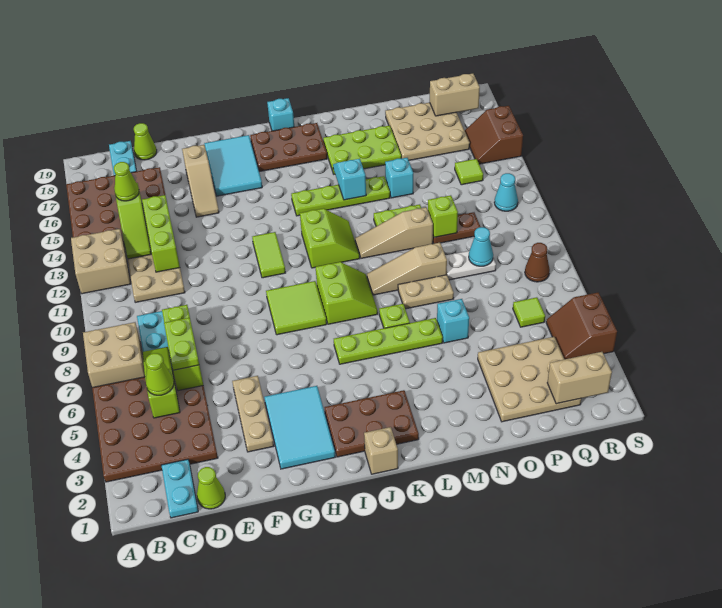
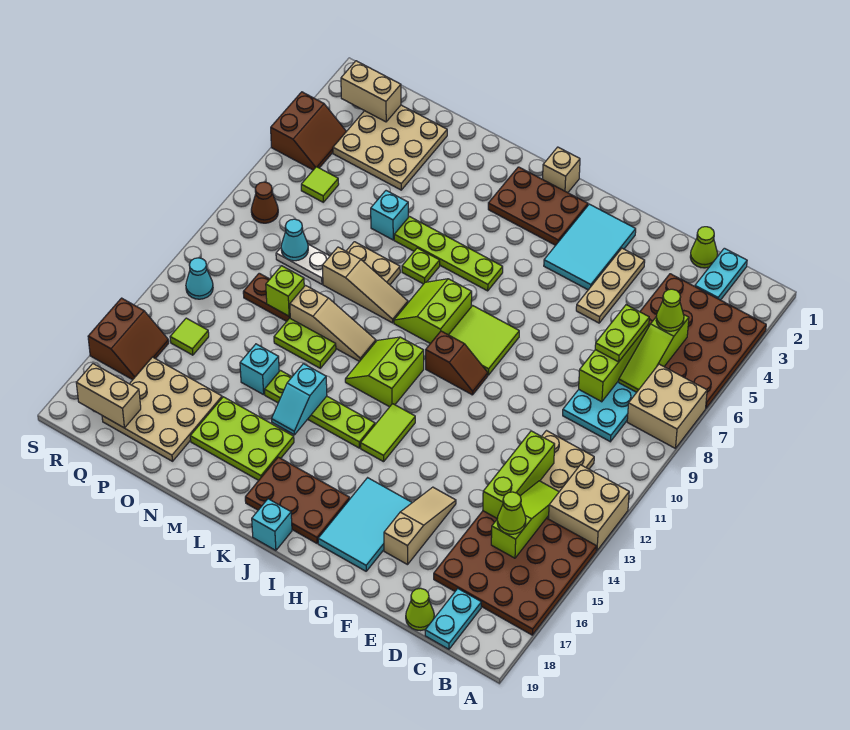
none -> brown 1x2 slope [426,331,488,395]
lime 1x2 tile [252,232,286,278] -> lime 1x2 tile moved to [361,404,415,462]

